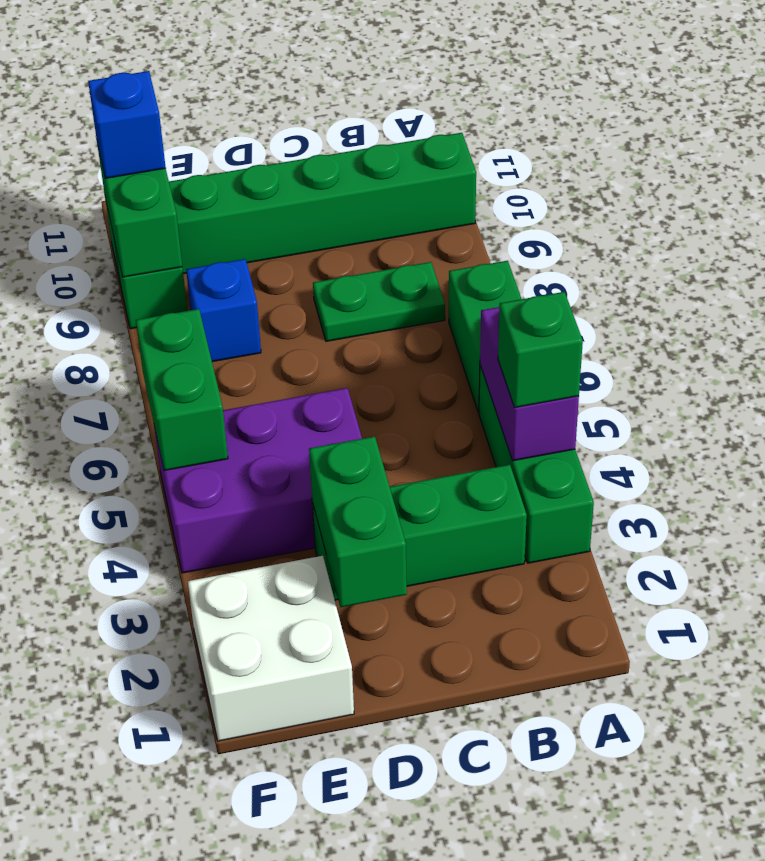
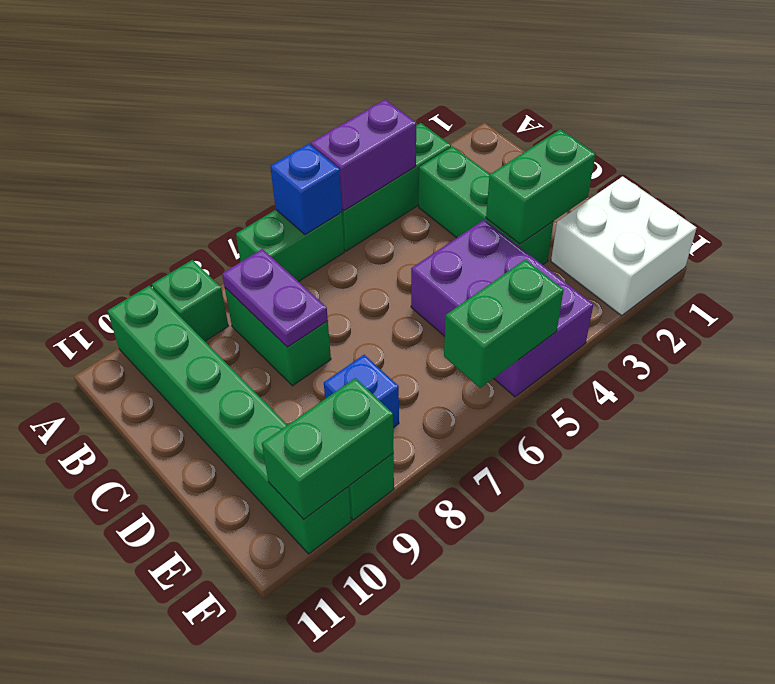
green 1x1 brick [498,292,583,408] -> green 1x1 brick moved to [152,260,228,341]
green 1x2 plate [313,262,445,341] -> green 1x2 brick [225,288,331,386]
none -> purple 1x2 plate [222,249,328,347]
blue 1x1 brick [88,71,166,178] -> blue 1x1 brick moved to [270,144,342,235]

